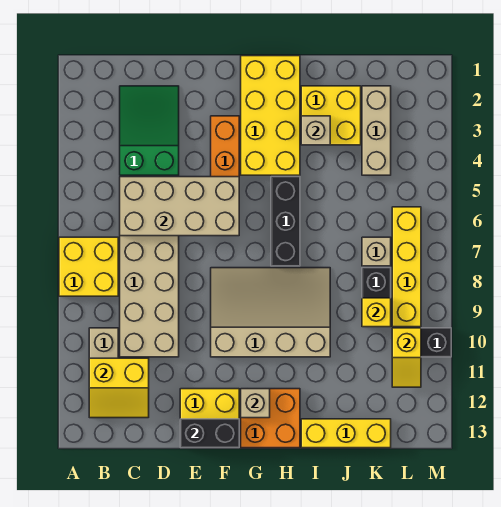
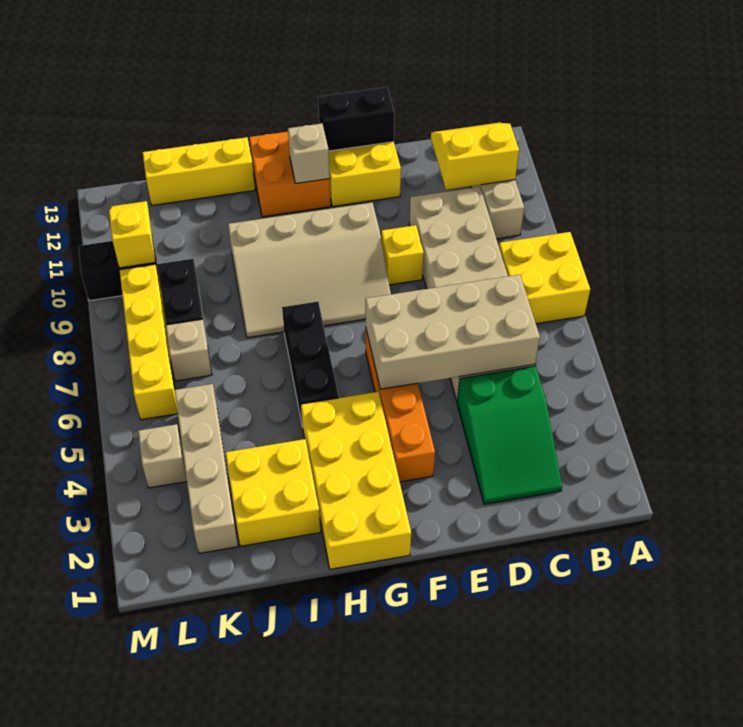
tan 1x1 brick [301,116,330,145] -> tan 1x1 brick moved to [138,424,187,488]
tan 1x3 brick [362,86,391,175] -> tan 1x4 brick [175,384,238,553]
yellow 1x1 brick [362,298,391,327] -> yellow 1x1 brick moved to [381,225,424,285]

